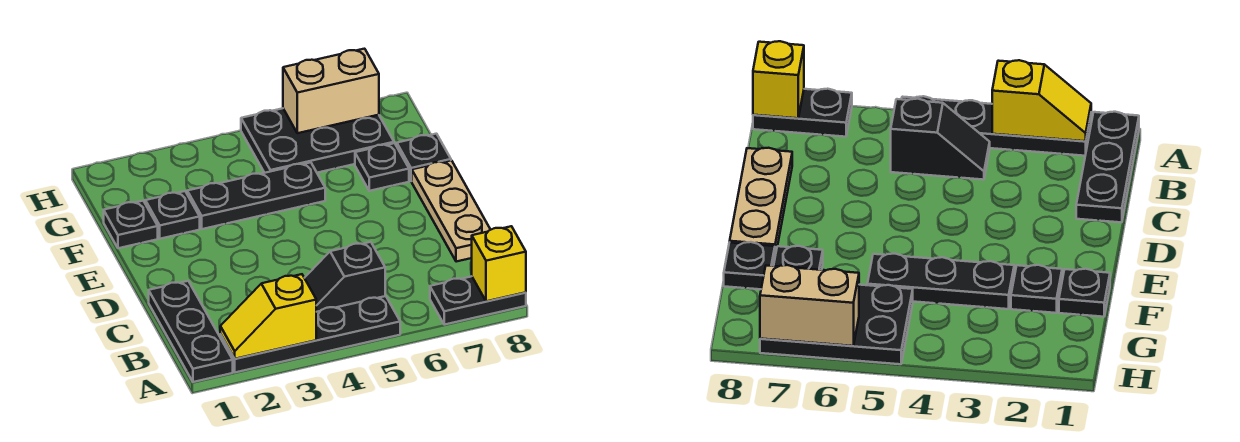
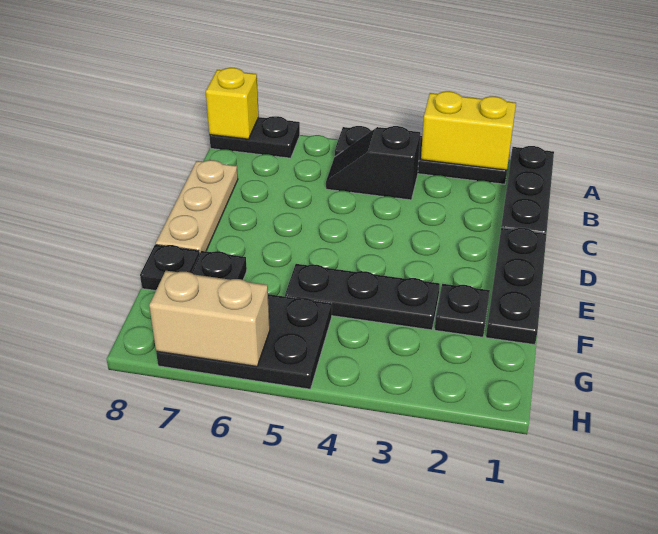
yellow 1x2 slope [220,274,316,359] -> yellow 1x2 brick [421,91,516,170]
black 1x2 slope [305,242,385,312] -> black 1x2 slope turned to [326,126,420,200]
black 1x1 plate [104,201,158,248] -> black 1x3 plate [486,228,547,345]

